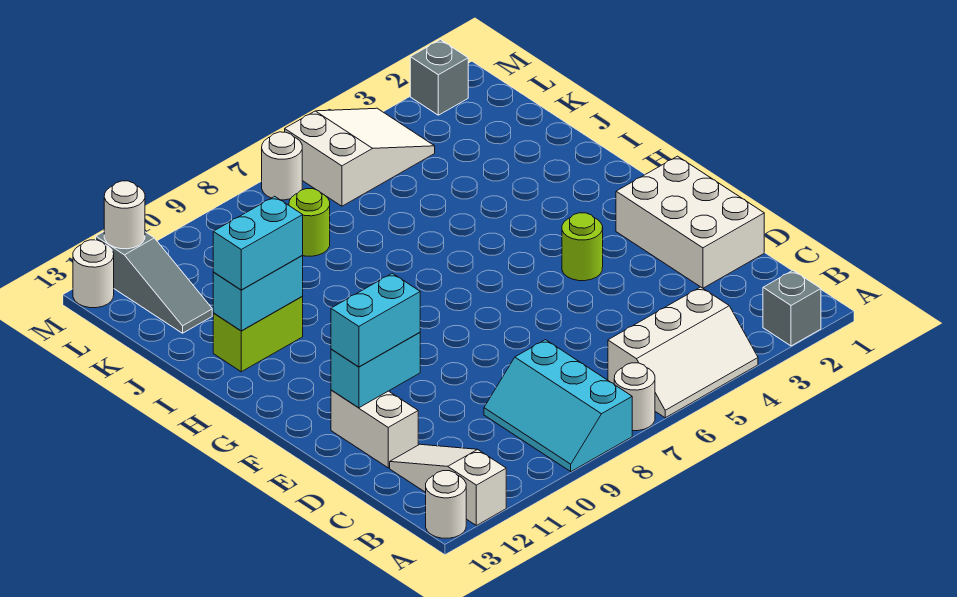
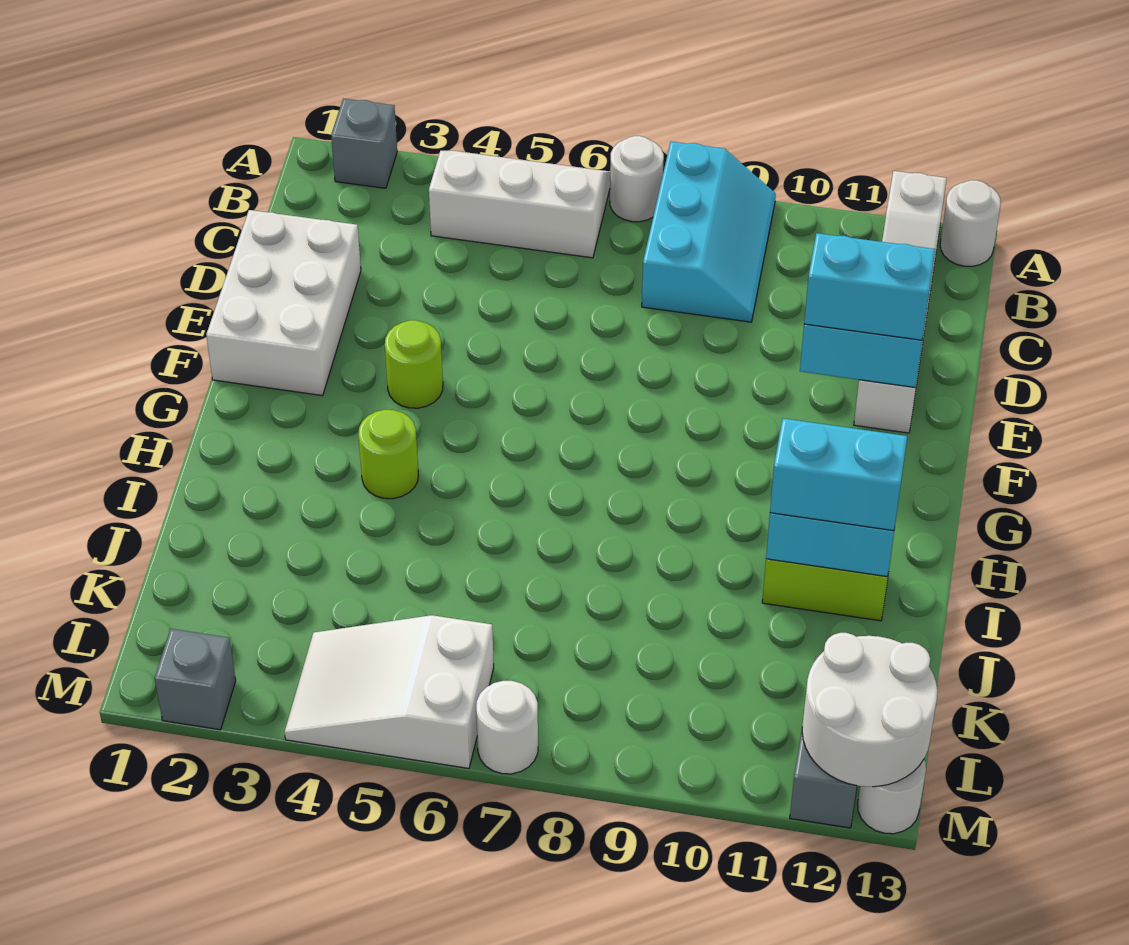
lime 1x1 round brick [289,189,330,256] -> lime 1x1 round brick moved to [358,410,418,499]
white 1x1 round brick [104,181,145,249] -> white 2x2 round brick [802,633,937,787]

